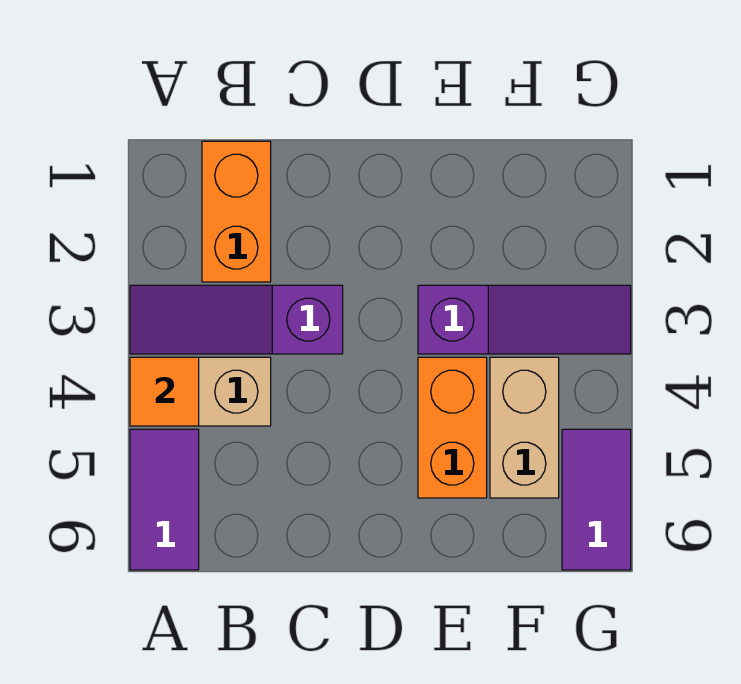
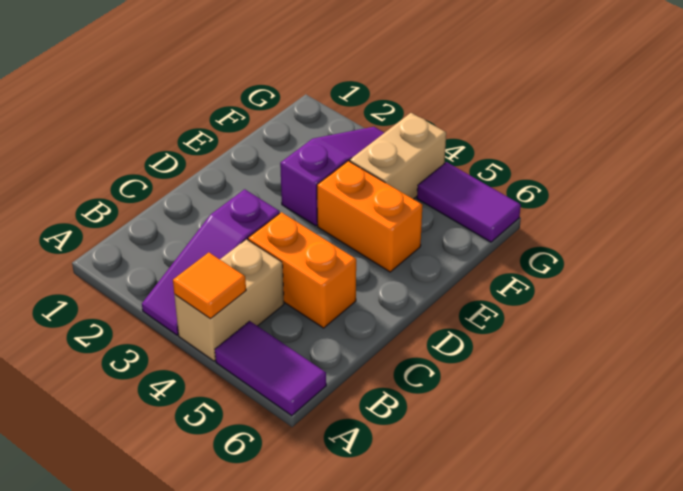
orange 1x2 brick [202,141,271,282] -> orange 1x2 brick moved to [248,212,356,328]
tan 1x2 brick [490,357,559,498] -> tan 1x2 brick turned to [350,113,446,199]

